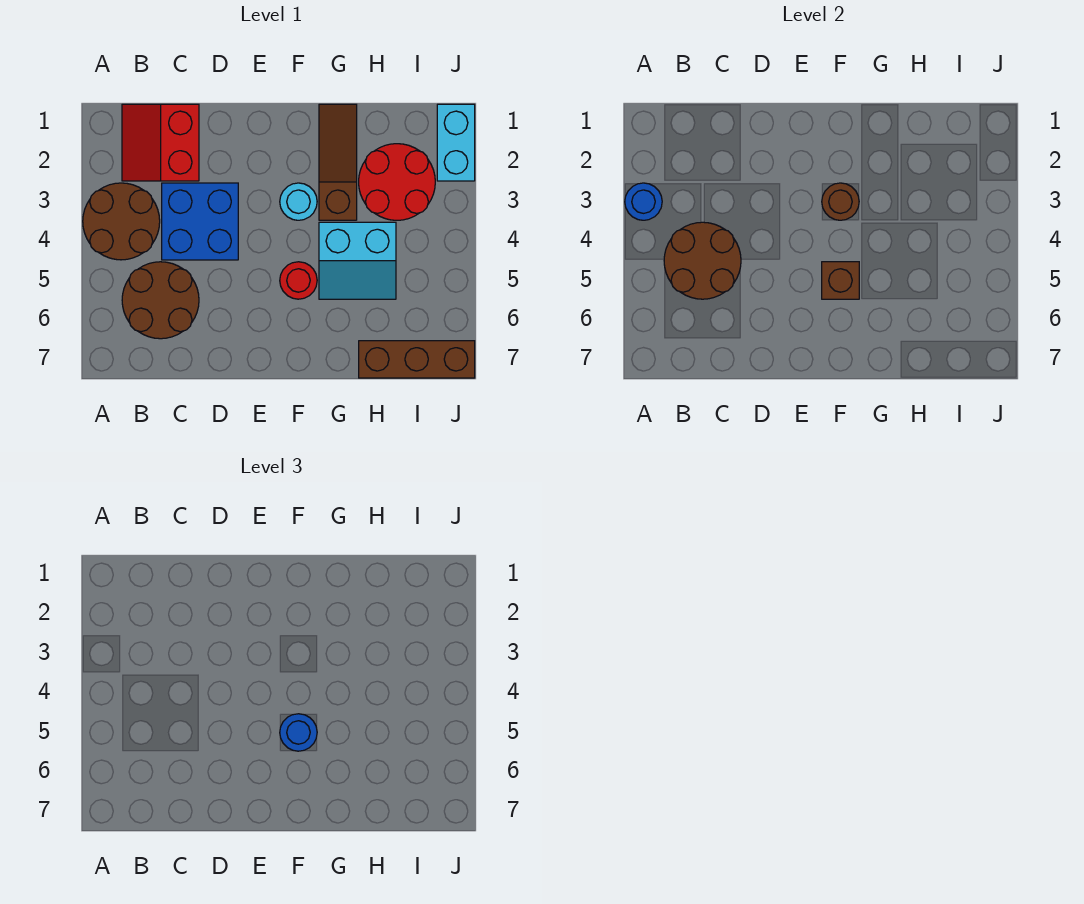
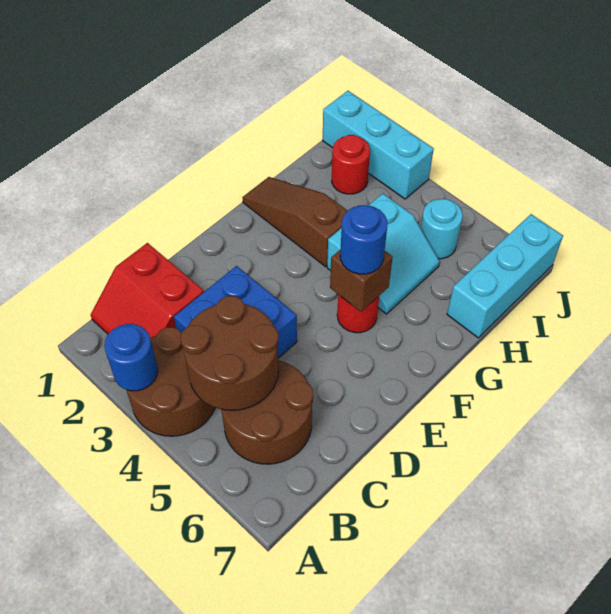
cyan 1x1 round brick [280,183,317,220] -> cyan 1x1 round brick moved to [421,199,463,259]
brown 1x1 round brick [822,183,859,220] -> none
red 2x2 round brick [359,144,435,220] -> red 1x1 round brick [332,135,370,194]
brown 1x3 brick [359,341,475,378] -> cyan 1x3 brick [447,214,563,338]
cyan 1x2 brick [437,104,475,181] -> cyan 1x3 brick [323,91,434,199]

